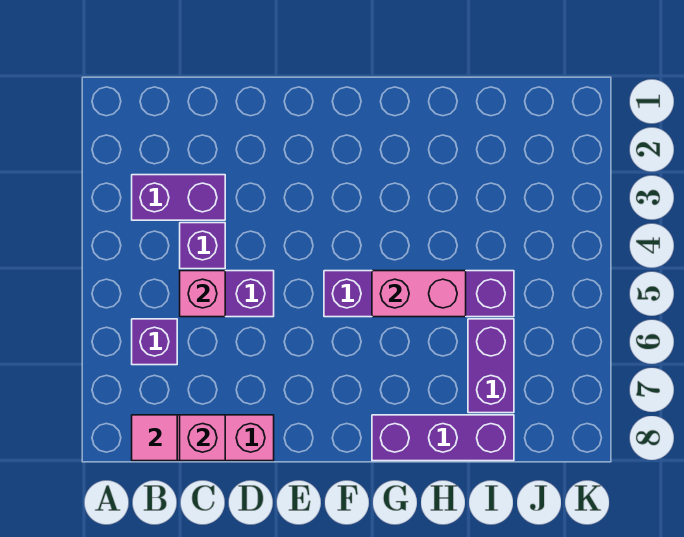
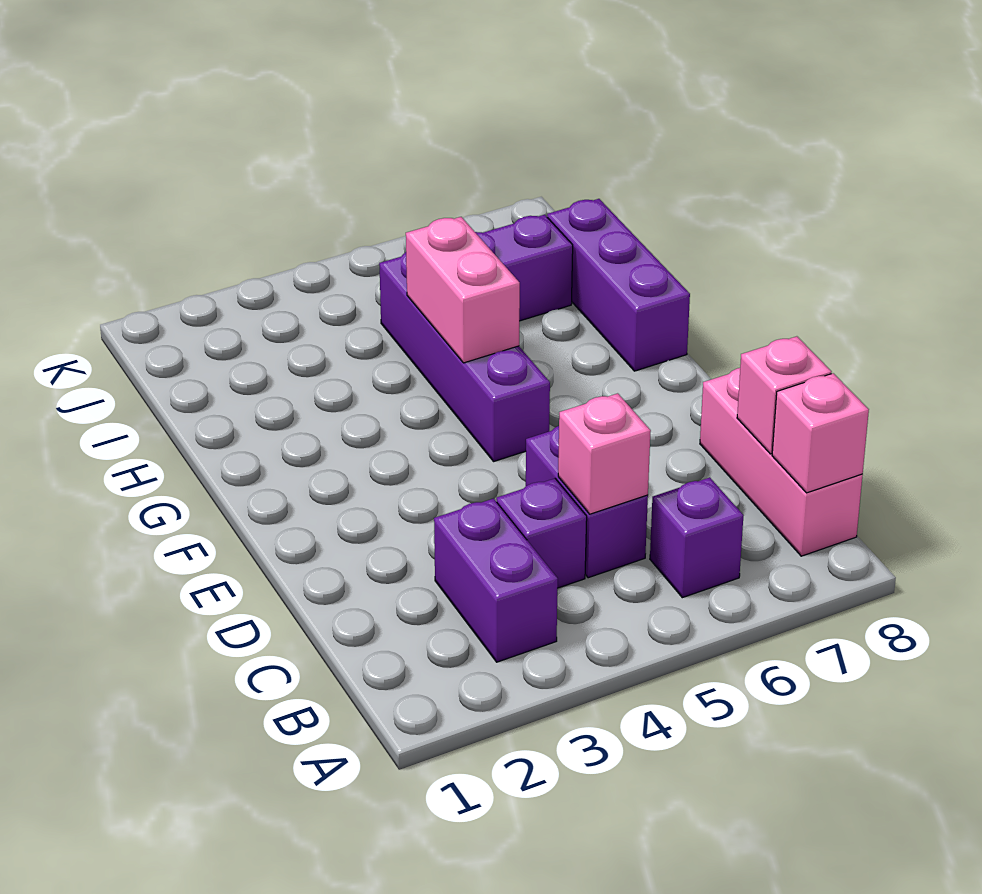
pink 1x1 tile [132,415,177,461] -> pink 1x1 brick [772,373,869,493]

